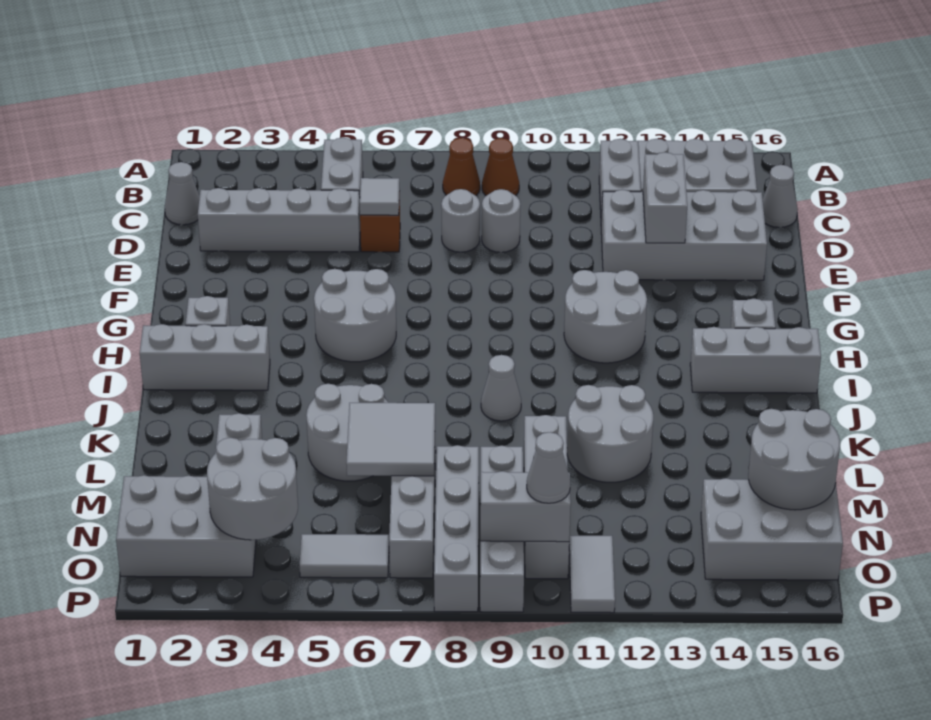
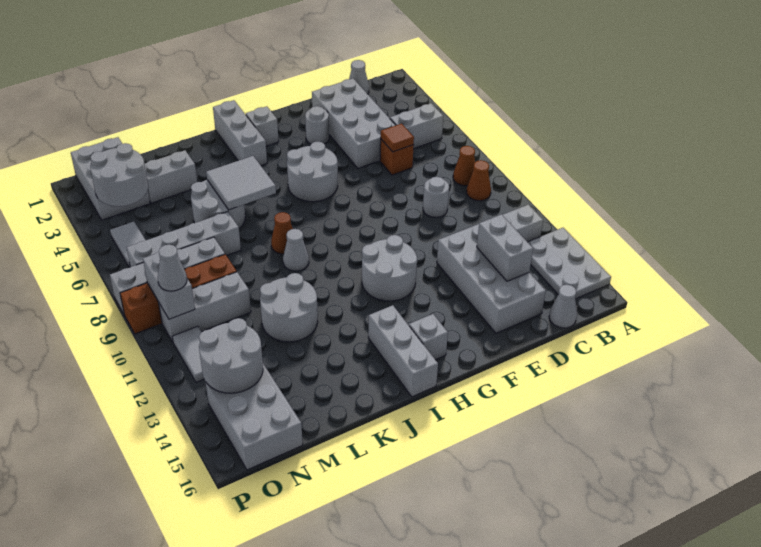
grey 1x4 brick [198,188,360,252] -> grey 2x4 brick [312,79,396,168]
grey 1x1 tile [360,178,400,215] -> brown 1x1 tile [381,123,414,152]
grey 1x1 round brick [441,189,480,252] -> grey 1x1 round brick moved to [305,106,329,144]
grey 1x2 brick [643,152,687,243] -> grey 1x2 brick turned to [477,214,533,281]
none -> brown 1x1 cone [271,212,293,254]
grey 2x2 tile [346,403,435,476] -> grey 2x2 tile moved to [206,156,276,210]
grey 1x4 brick [524,415,569,579] -> grey 1x3 brick [158,272,251,342]
grey 1x4 brick [480,446,524,612] -> brown 1x4 brick [120,254,237,334]
grey 2x2 round brick [748,409,840,510] -> grey 2x2 round brick moved to [199,318,263,393]
grey 1x2 tile [569,536,615,613] -> grey 1x2 tile turned to [172,326,204,382]

